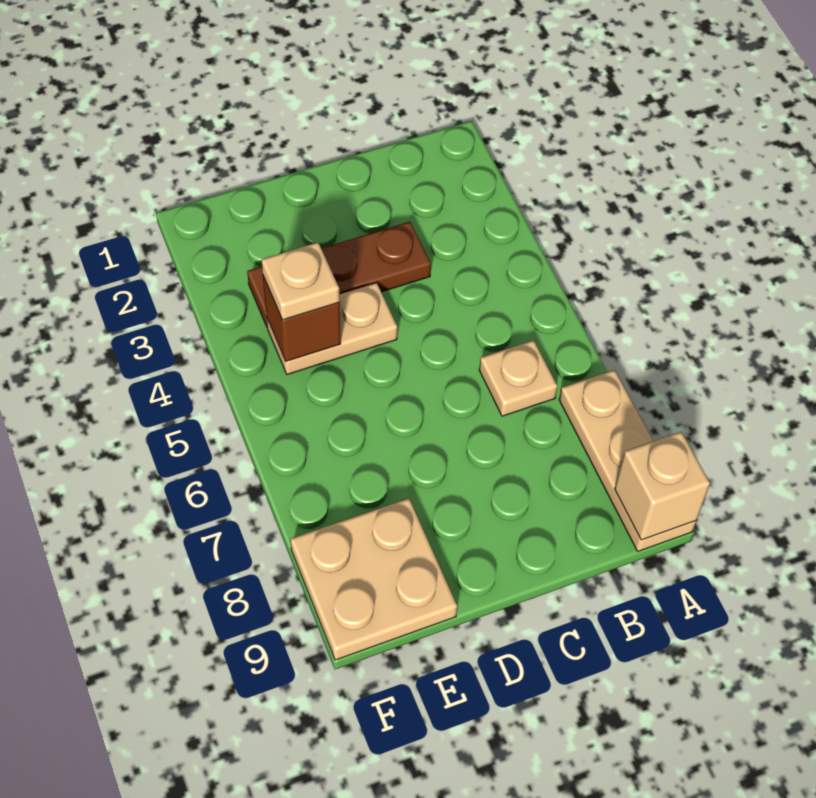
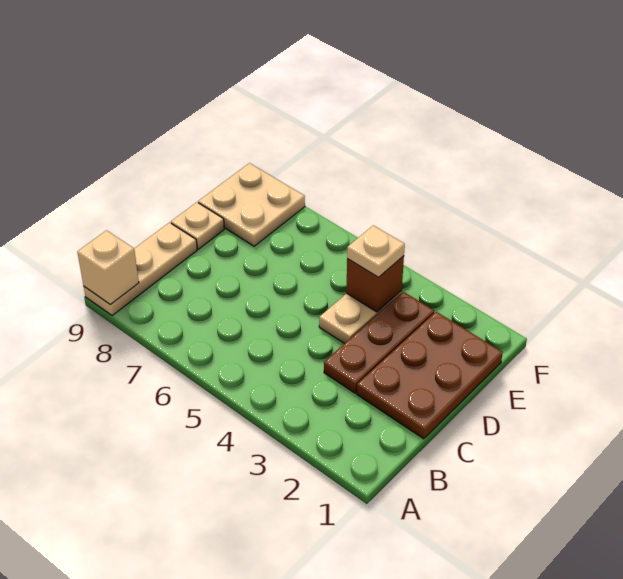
tan 1x3 plate [559,370,696,551] -> tan 1x3 plate turned to [84,223,197,316]
tan 1x1 plate [479,340,558,416] -> tan 1x1 plate moved to [171,202,224,249]
none -> brown 2x3 plate [357,312,503,439]

